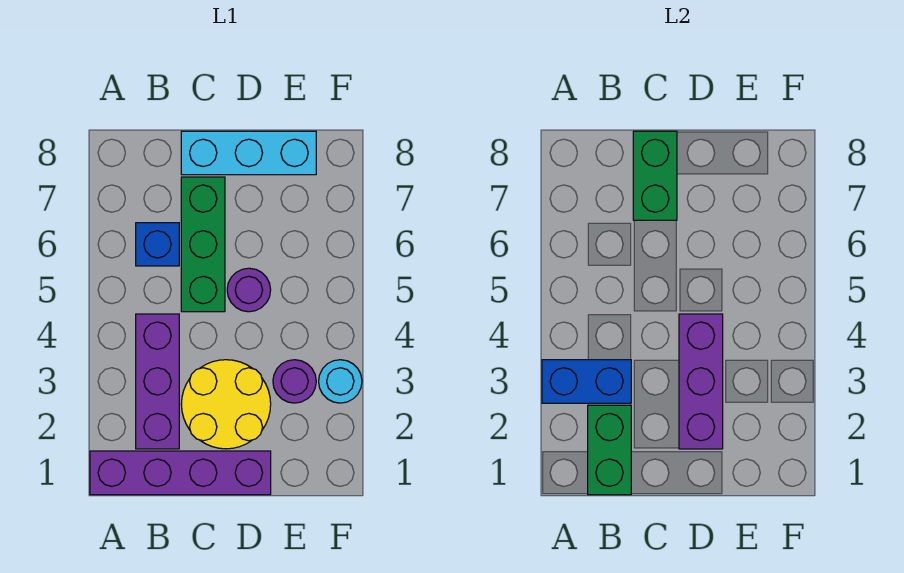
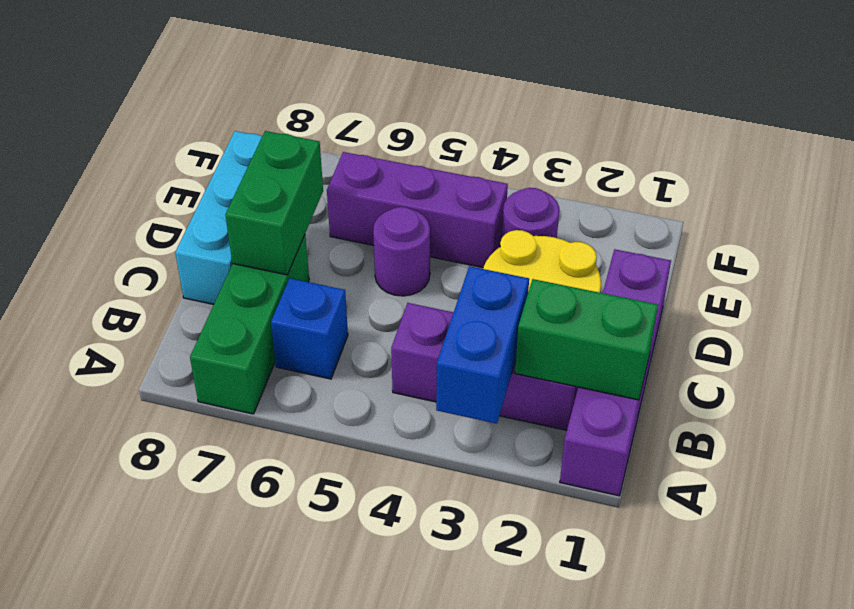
green 1x3 brick [181,177,225,312] -> green 1x3 brick turned to [190,235,309,414]
green 1x2 brick [633,131,677,220] -> green 1x2 brick turned to [225,131,323,275]
purple 1x3 brick [679,314,723,449] -> purple 1x3 brick moved to [327,152,508,268]
cyan 1x1 round brick [319,360,362,403] -> none

